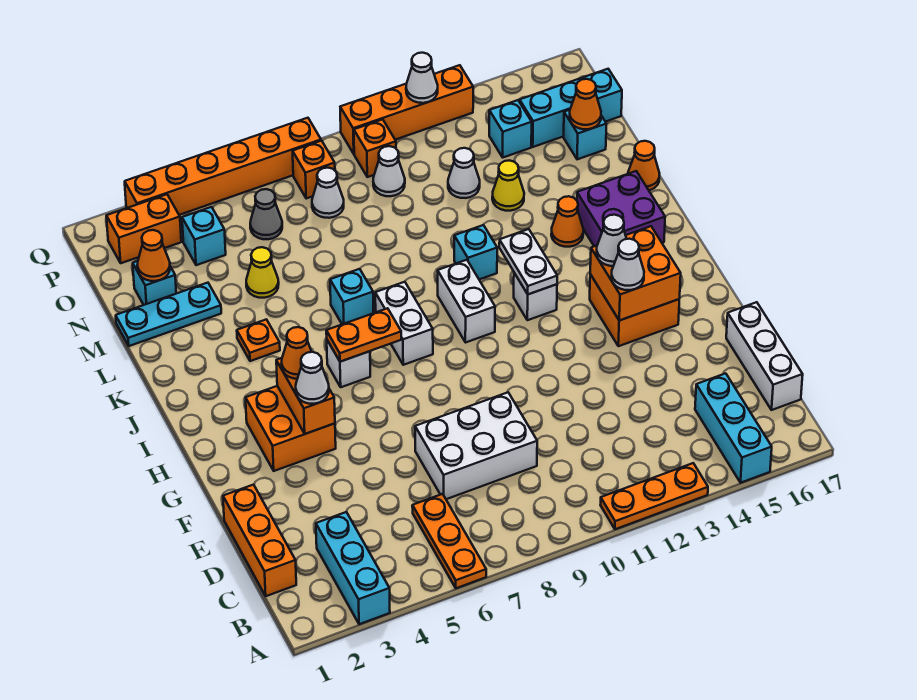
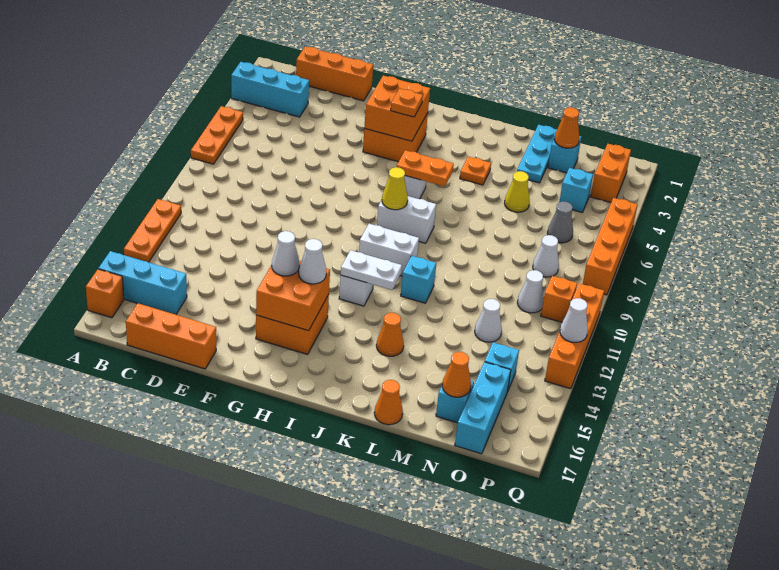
orange 1x3 plate [412,494,486,588] -> orange 1x3 plate turned to [191,106,243,164]
white 1x3 brick [726,302,803,410] -> orange 1x3 brick [126,303,216,369]
white 2x3 brick [415,392,537,499] -> none
orange 1x2 brick [276,358,335,434] -> orange 2x2 brick [364,76,430,141]
white 1x1 cone [296,352,329,404] -> none
orange 1x1 cone [282,327,312,379] -> orange 1x1 plate [391,89,423,117]
orange 1x2 plate [326,308,401,362] -> orange 1x2 plate turned to [397,150,454,186]
purple 2x2 brick [577,171,665,246] -> none
cyan 1x1 brick [330,269,373,324] -> none
yellow 1x1 cone [492,160,524,211] -> yellow 1x1 cone moved to [382,167,408,210]
orange 1x1 brick [293,141,335,198] -> orange 1x1 brick moved to [86,269,124,318]
orange 1x6 brick [125,118,321,215] -> orange 1x4 brick [583,198,638,295]

